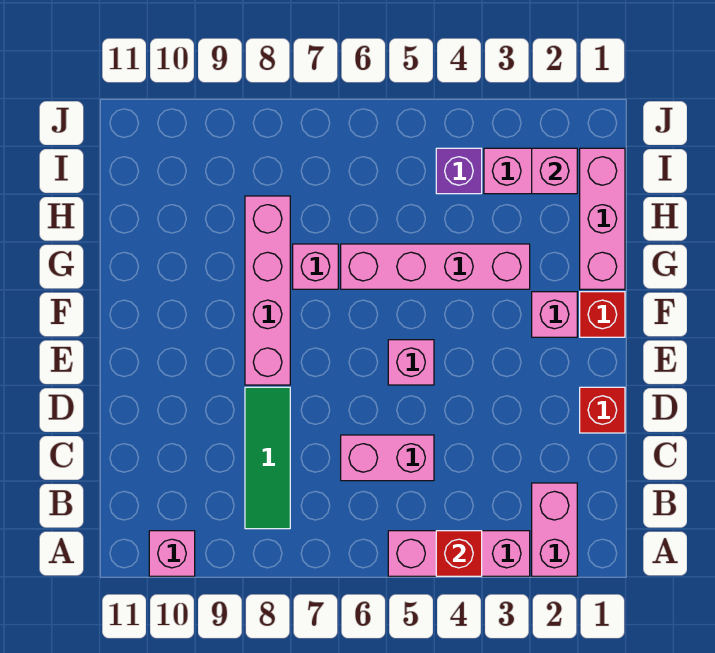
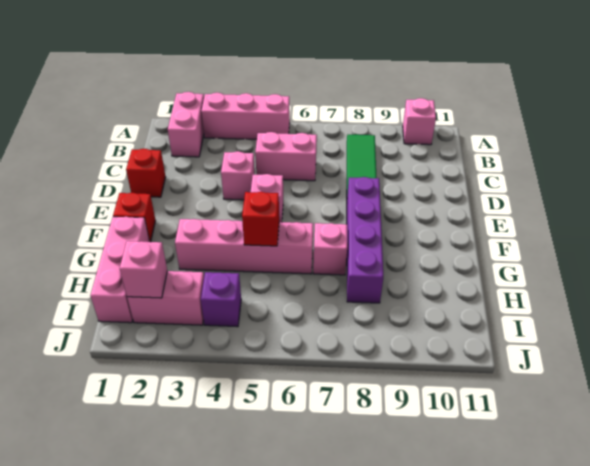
red 1x1 brick [436,531,482,576] -> red 1x1 brick moved to [242,192,279,246]
pink 1x4 brick [245,196,290,385] -> purple 1x4 brick [347,177,383,303]
pink 1x1 brick [532,292,577,337] -> pink 1x1 brick moved to [221,151,255,200]

